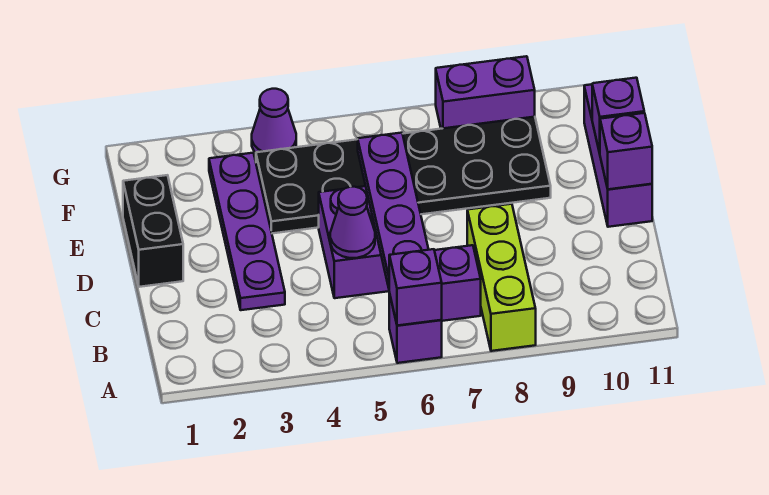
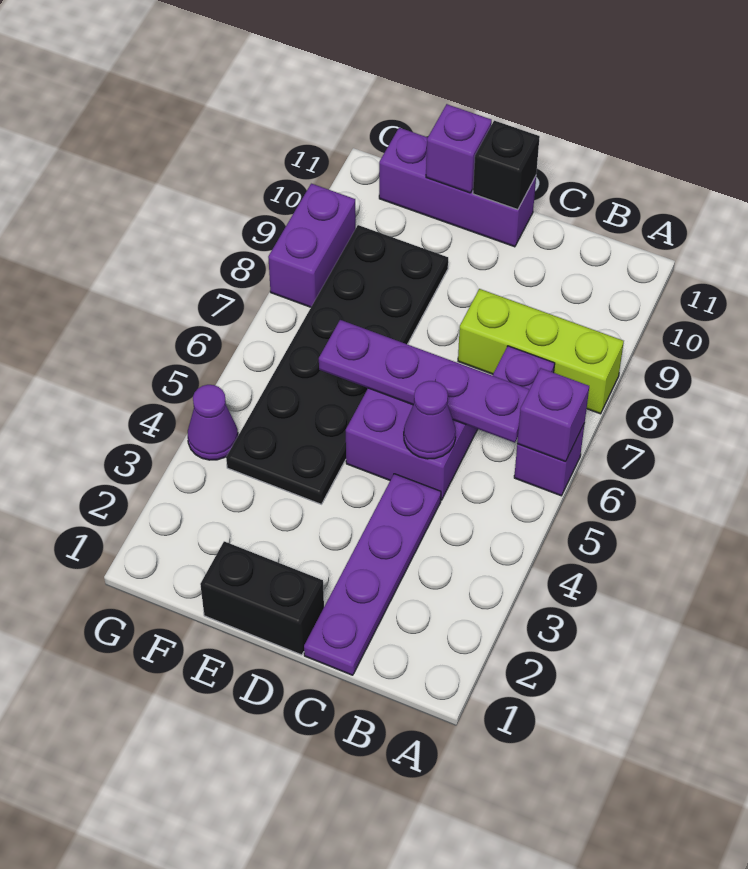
purple 1x4 plate [209,153,285,310] -> purple 1x4 plate turned to [304,474,441,675]
purple 1x1 brick [600,113,652,189] -> black 1x1 brick [473,121,540,210]

